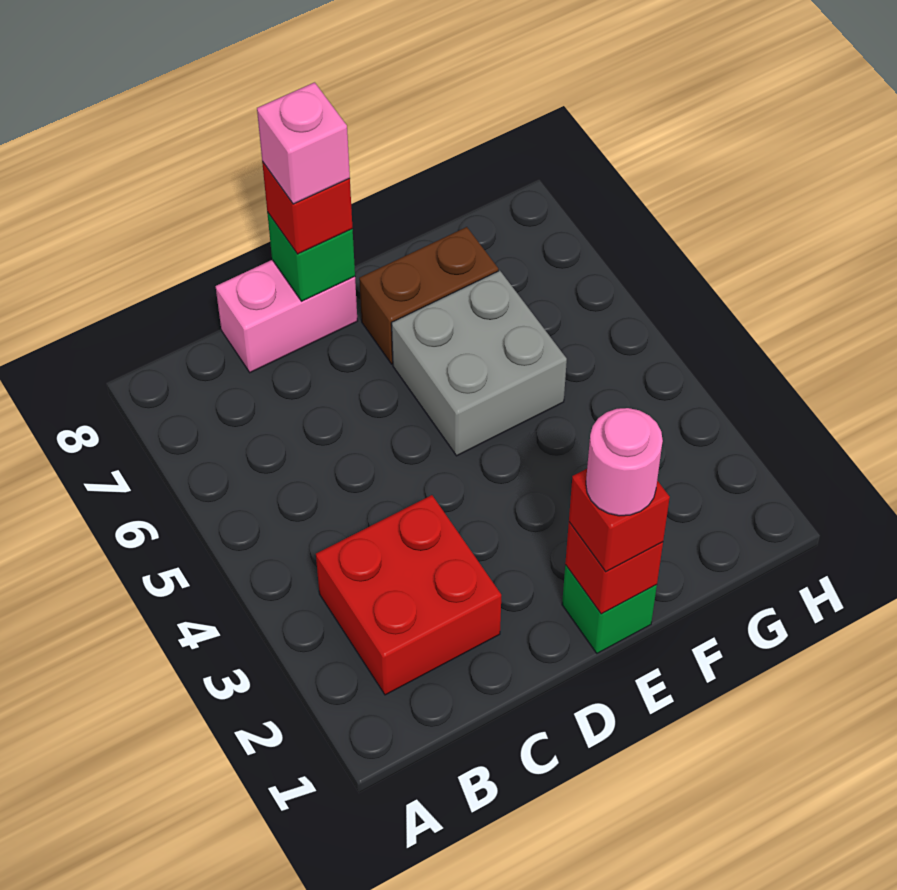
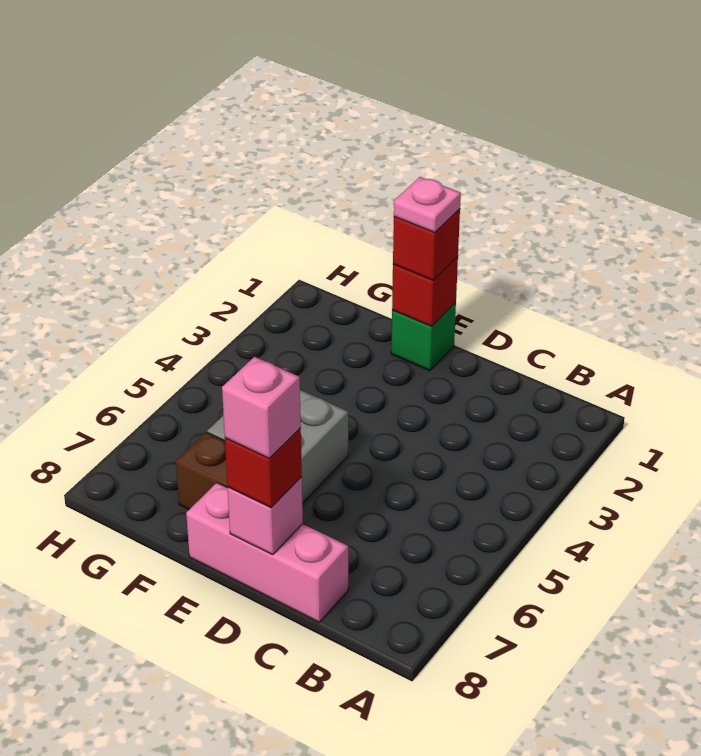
red 2x2 brick [316,495,501,695] -> none
pink 1x2 brick [216,260,357,373] -> pink 1x3 brick [186,483,348,622]
green 1x1 brick [267,212,355,301] -> pink 1x1 brick [228,477,303,555]
pink 1x1 round brick [586,408,663,516] -> pink 1x1 plate [394,177,461,233]

